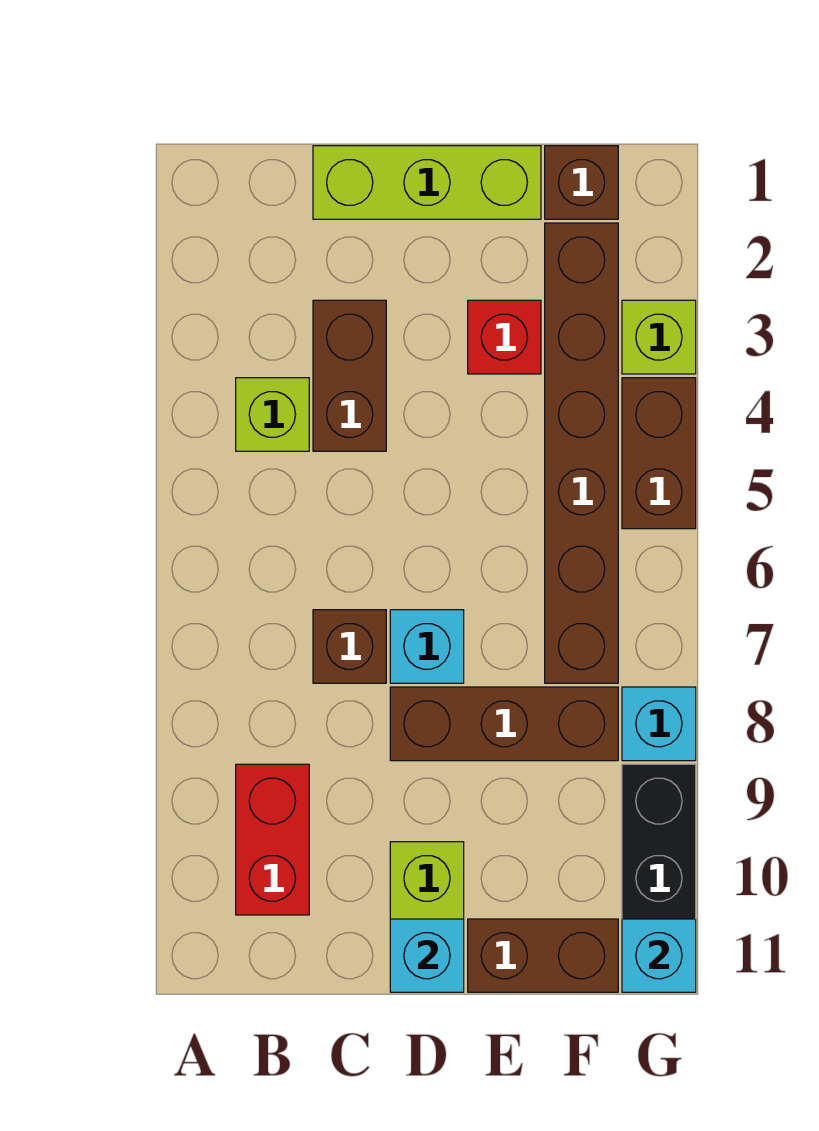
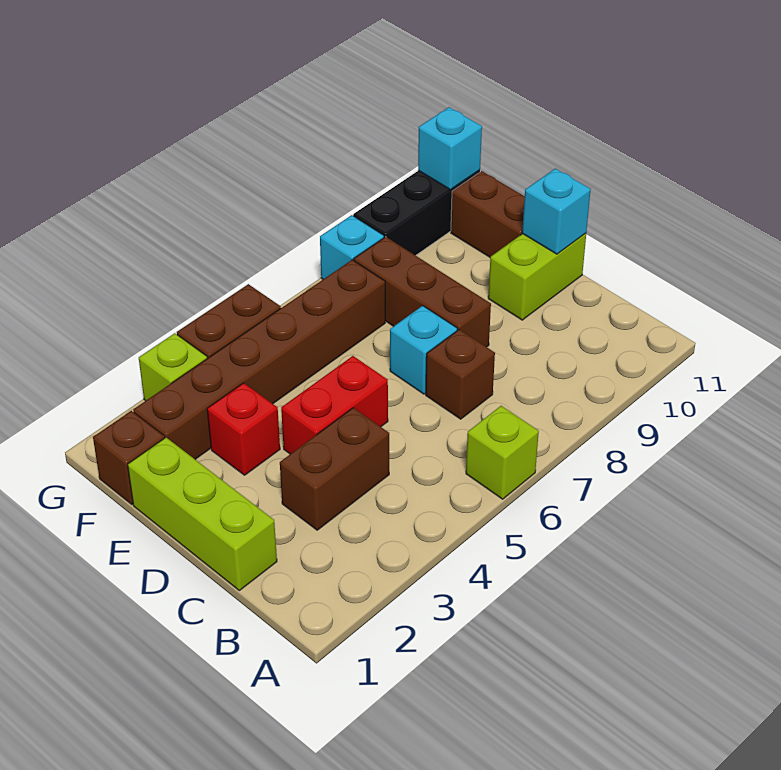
lime 1x1 brick [236,378,309,451] -> lime 1x1 brick moved to [466,406,539,499]
red 1x2 brick [236,764,309,915] -> red 1x2 brick moved to [281,356,388,454]

